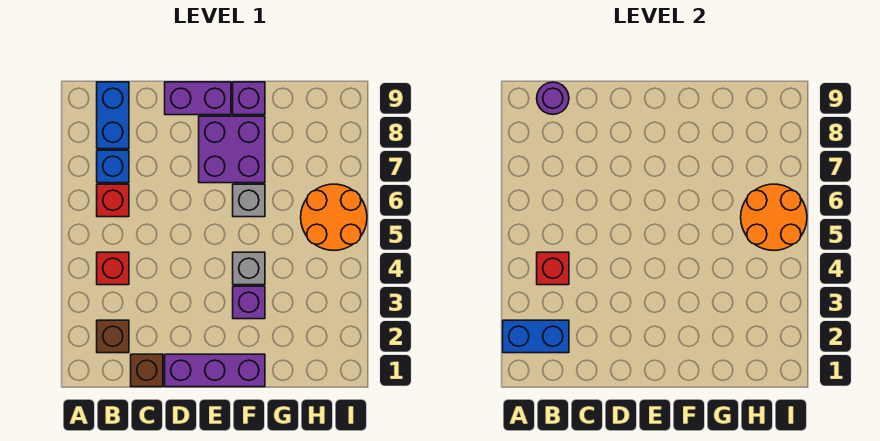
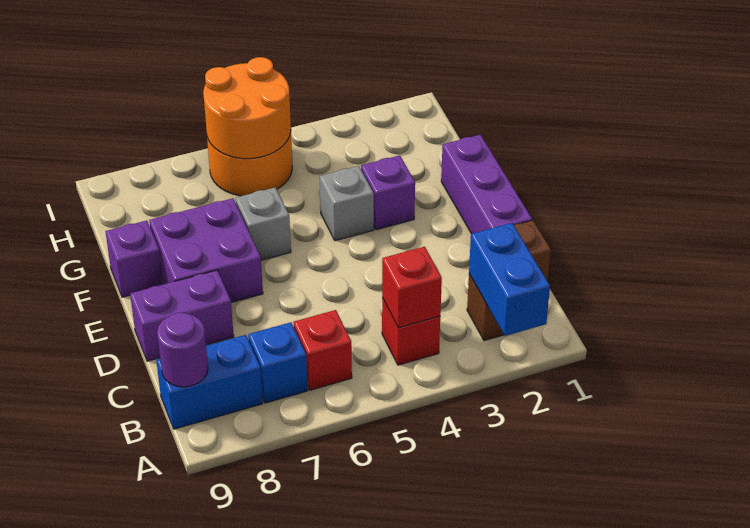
purple 1x2 brick [165,82,231,115] -> purple 1x2 brick turned to [130,270,234,361]

